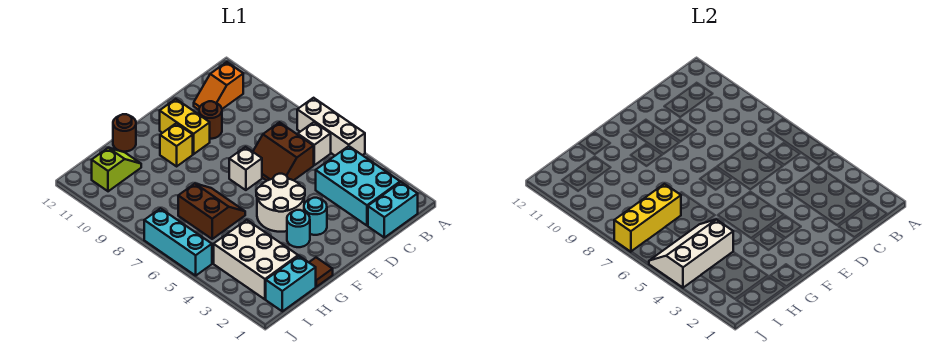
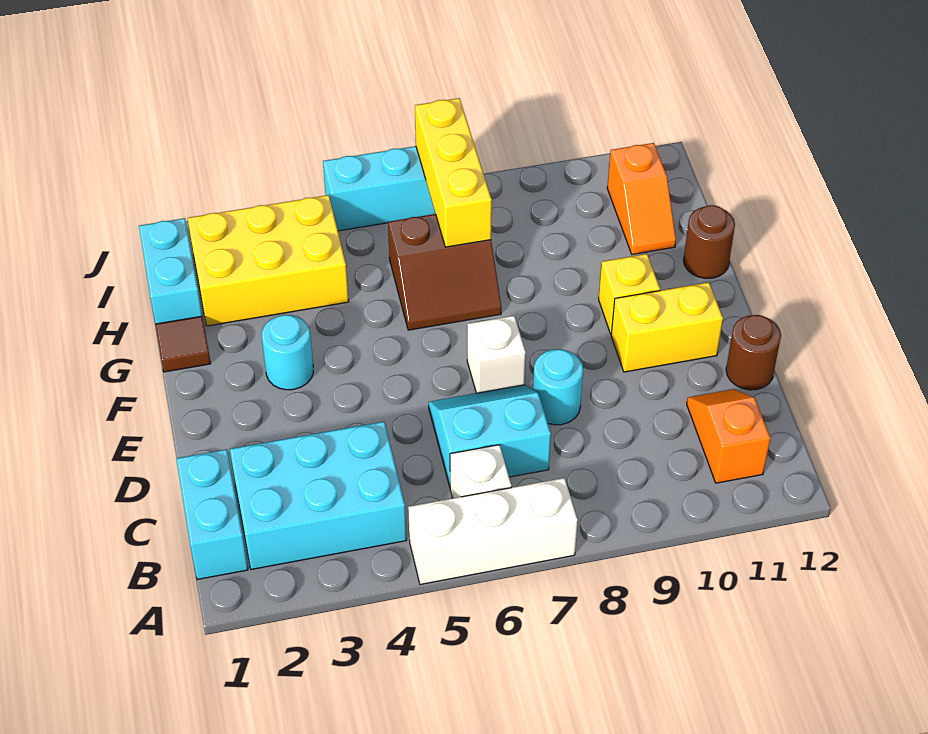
brown 2x2 slope [253,122,314,181] -> cyan 2x2 slope [429,385,551,486]
brown 1x1 round brick [199,101,222,139] -> brown 1x1 round brick moved to [726,315,781,390]
cyan 1x1 round brick [304,198,327,235] -> cyan 1x1 round brick moved to [533,349,583,425]
white 2x2 round brick [256,174,305,232] -> none
white 2x3 brick [214,220,298,299] -> yellow 2x3 brick [187,195,349,326]
white 2x3 slope [649,220,733,288] -> none
lime 1x2 slope [92,148,141,191] -> orange 1x2 slope [607,143,676,254]

